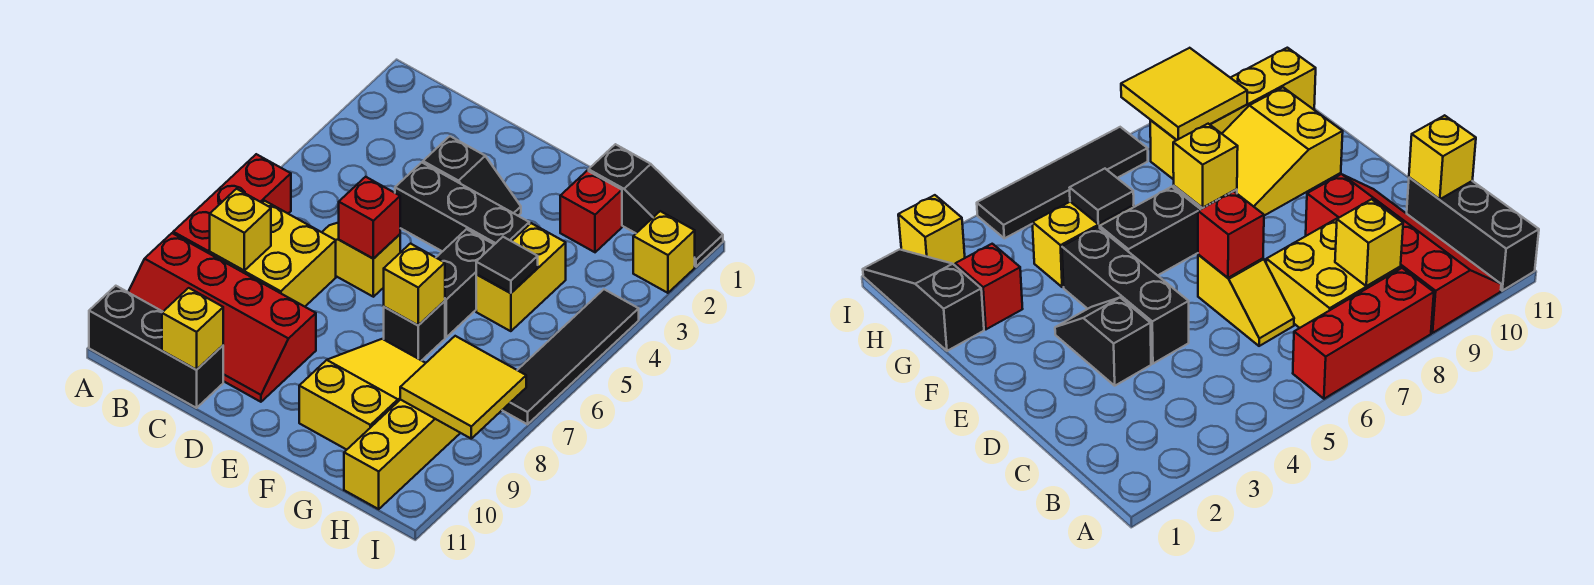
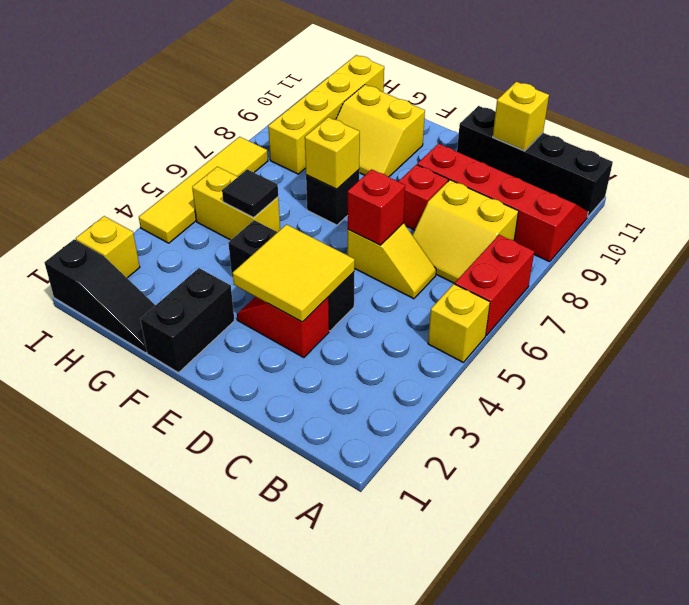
red 1x3 brick [173,154,291,254] -> red 1x2 brick [455,235,534,335]
black 1x3 brick [89,286,223,408] -> black 1x4 brick [457,106,613,217]
yellow 2x2 brick [210,201,336,307] -> yellow 2x2 slope [412,180,519,284]
yellow 1x1 brick [210,189,271,270] -> yellow 1x1 brick moved to [428,284,490,362]
black 1x2 slope [423,136,521,216] -> red 1x2 slope [237,297,329,358]
black 1x2 brick [436,229,494,337] -> black 1x2 brick moved to [140,268,235,373]
yellow 2x3 slope [299,339,425,450] -> yellow 2x2 slope [336,85,425,177]
black 1x3 slope [589,144,723,267] -> black 1x3 slope turned to [44,239,155,353]
red 1x1 brick [560,171,622,252] -> red 1x1 brick moved to [398,165,448,230]
yellow 1x2 brick [476,223,566,331] -> yellow 1x2 brick turned to [192,167,280,240]
yellow 2x2 tile [400,336,526,439] -> yellow 2x2 tile moved to [233,225,355,322]
black 1x4 tile [502,289,639,424] -> yellow 1x4 tile [139,137,268,243]

